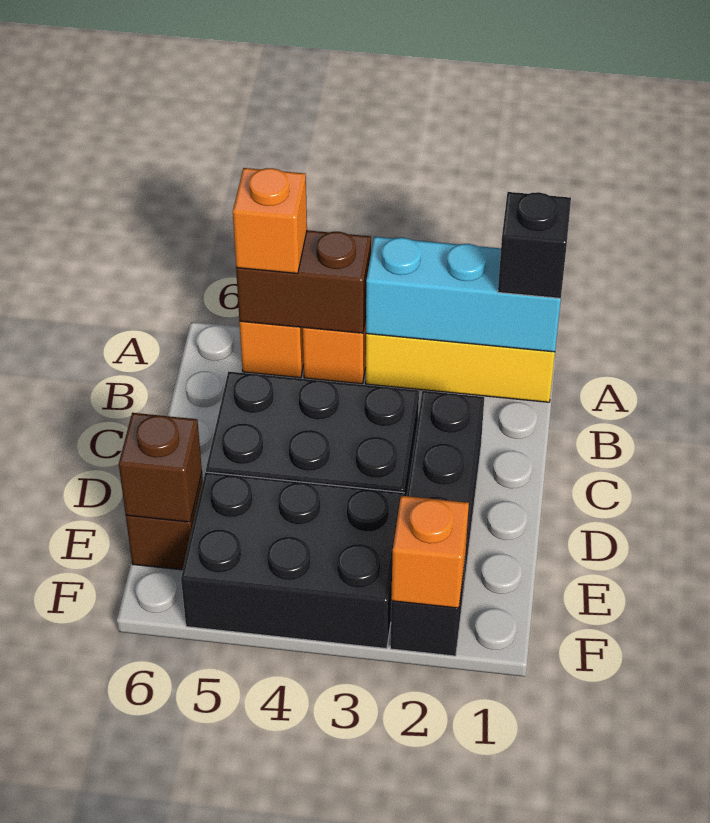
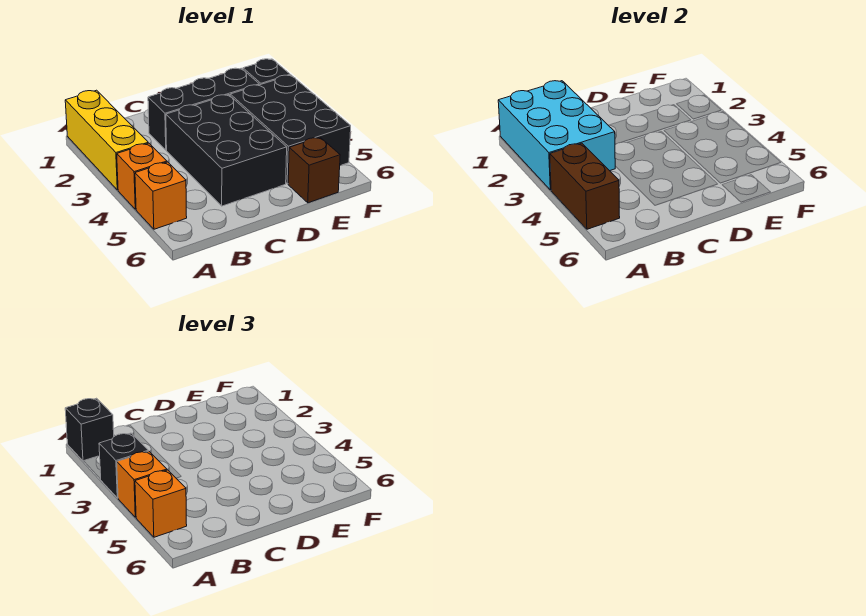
cyan 1x3 brick [366,237,561,352] -> cyan 2x3 brick [498,81,615,190]
none -> black 1x1 brick [99,433,148,498]
brown 1x1 brick [119,413,202,522] -> none
orange 1x1 brick [391,496,469,608] -> orange 1x1 brick moved to [117,451,167,517]

